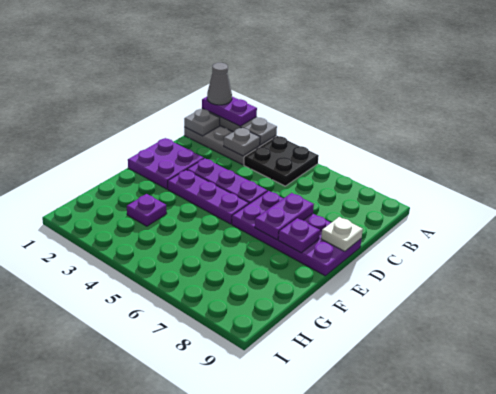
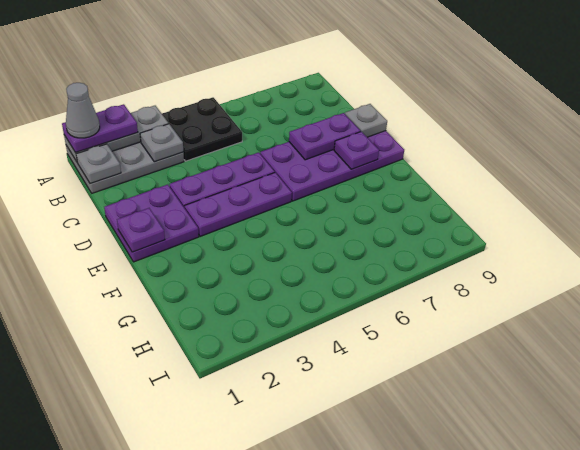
purple 1x2 plate [255,193,314,240] -> purple 1x2 plate turned to [289,113,360,160]
white 1x1 plate [321,217,363,251] -> grey 1x1 plate [345,104,387,137]
purple 1x1 plate [127,194,167,226] -> purple 1x1 plate moved to [117,208,165,252]

